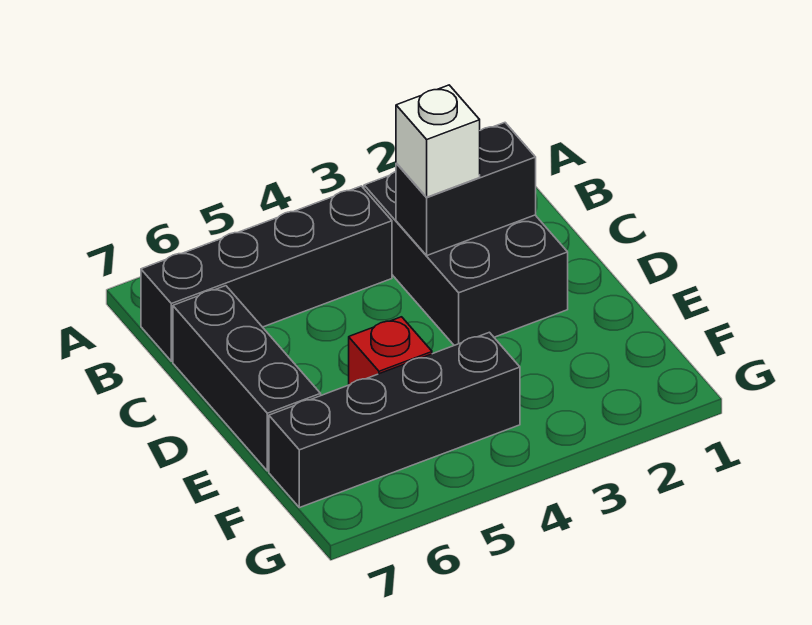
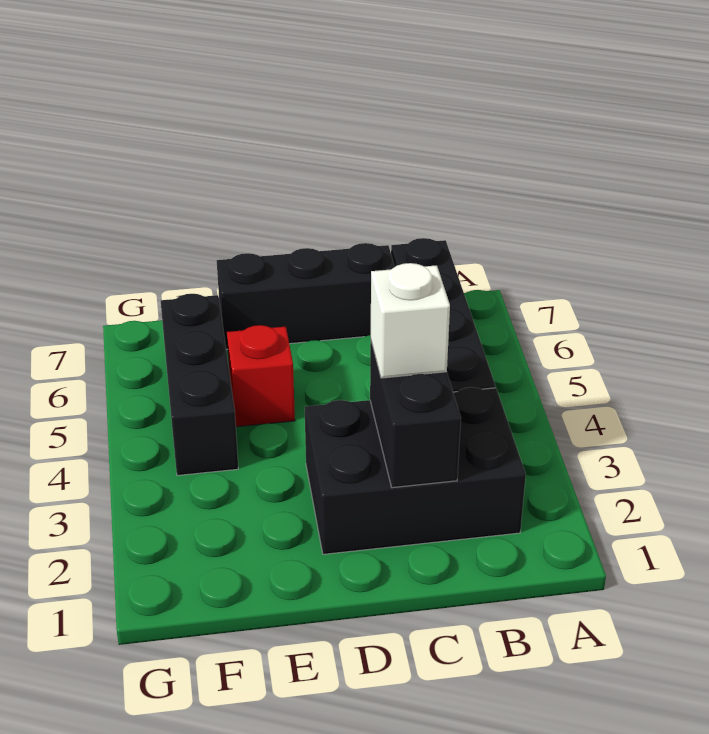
black 1x4 brick [269,332,520,508] -> black 1x3 brick [161,294,238,475]

